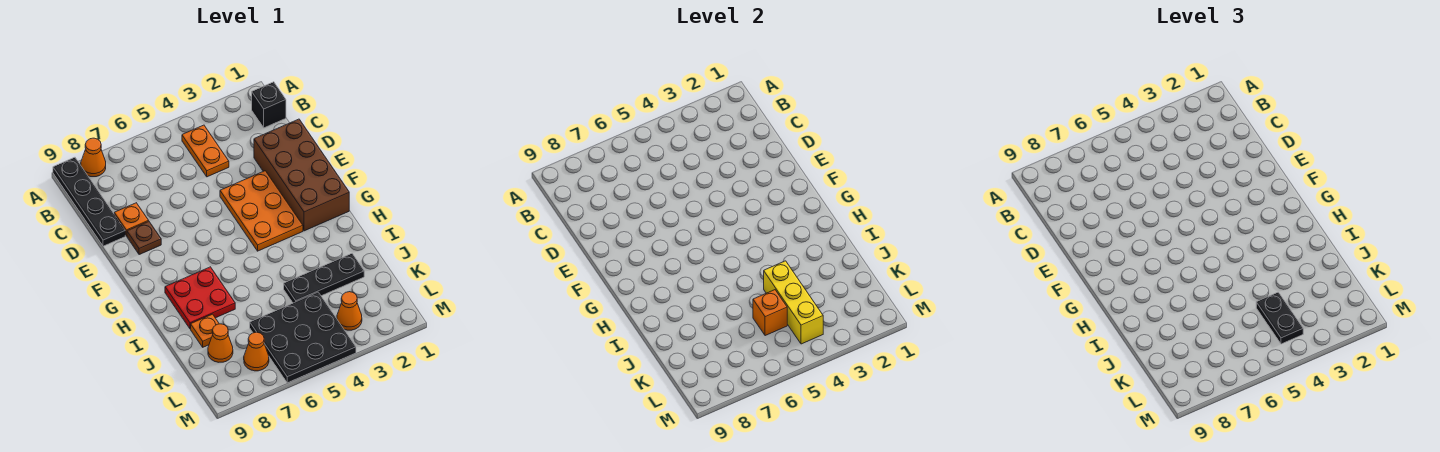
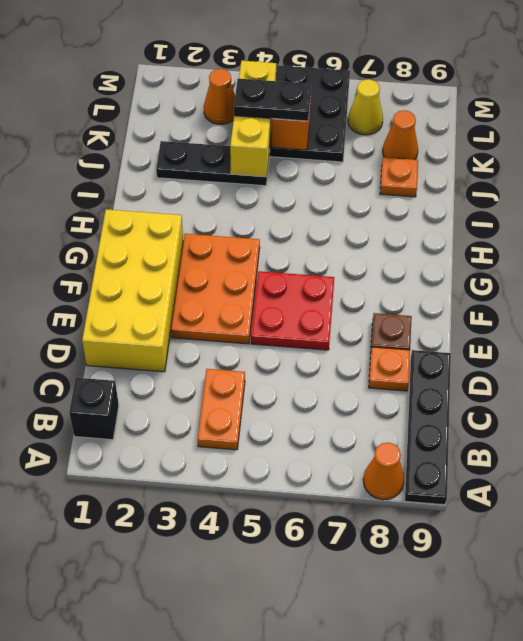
brown 2x4 brick [254,119,349,231] -> yellow 2x4 brick [82,209,183,372]
red 2x2 plate [165,267,235,329] -> red 2x2 plate moved to [251,271,334,350]
black 1x2 plate [1256,292,1303,344] -> black 1x2 plate turned to [234,79,311,121]
orange 1x1 cone [244,332,269,371] -> yellow 1x1 cone [348,79,383,135]

